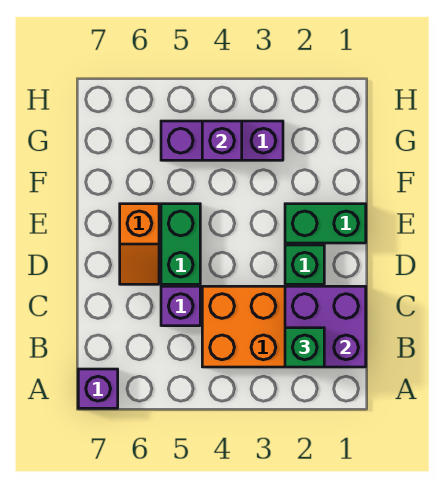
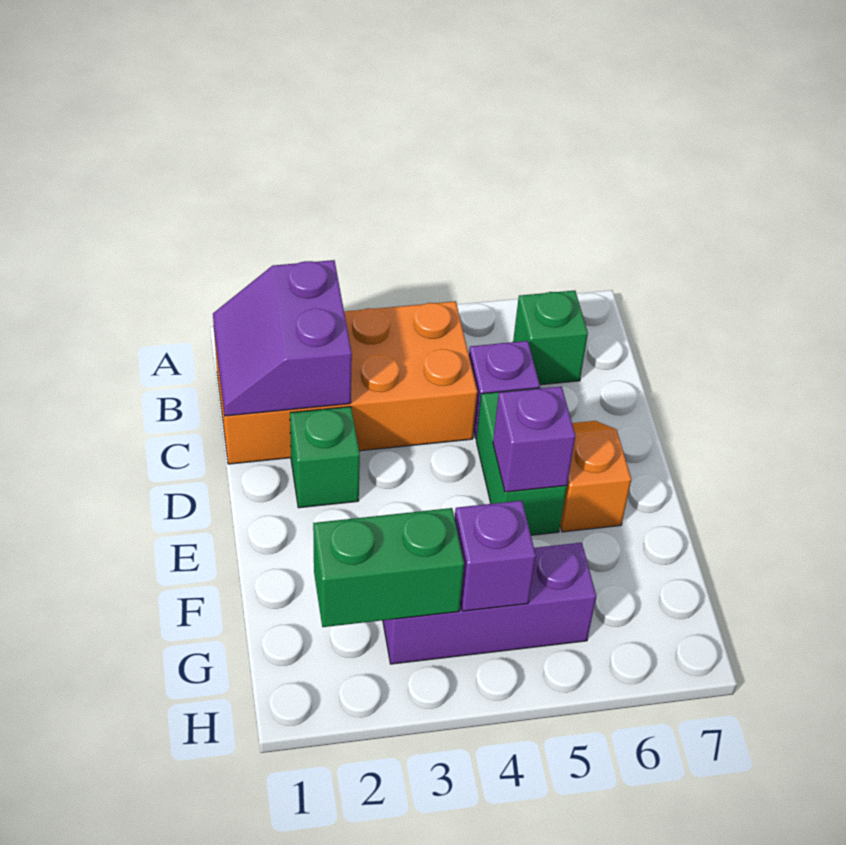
purple 1x1 brick [78,369,118,408] -> purple 1x1 brick moved to [493,386,575,492]
purple 2x2 brick [285,286,366,367] -> purple 2x2 slope [213,260,352,416]
green 1x1 brick [285,328,324,367] -> green 1x1 brick moved to [513,290,588,385]
green 1x2 brick [285,204,366,243] -> green 1x2 brick moved to [313,508,464,627]

